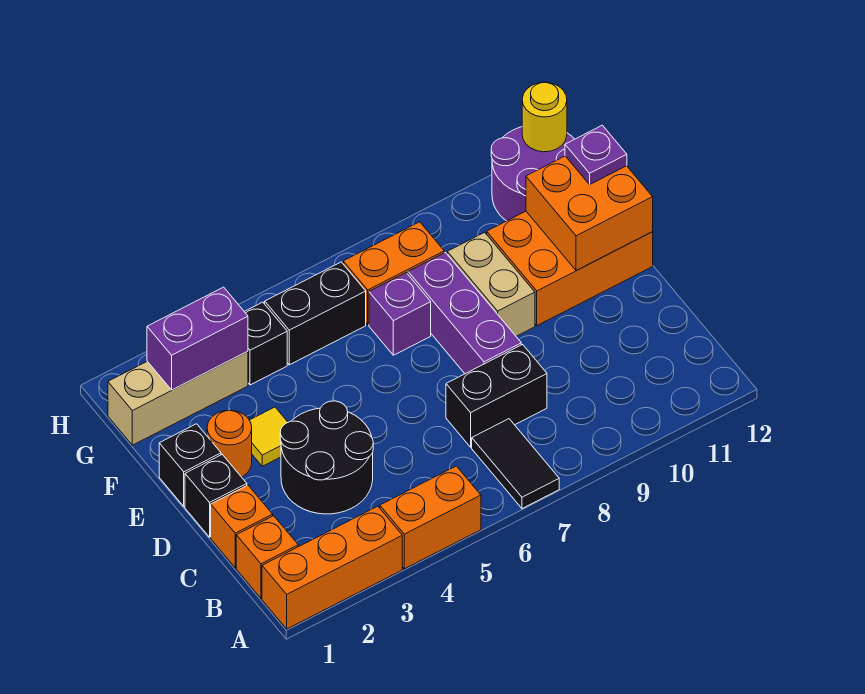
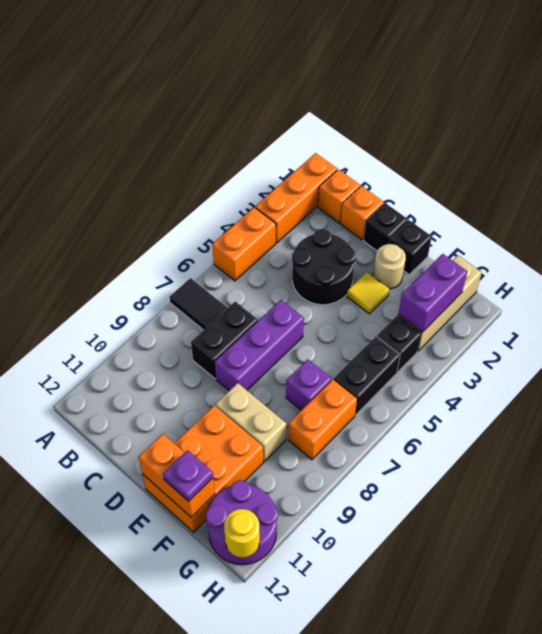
purple 1x3 brick [408,253,521,374] -> purple 1x3 brick turned to [215,300,304,391]
orange 1x1 round brick [207,410,252,477] -> tan 1x1 round brick [373,244,406,289]
orange 2x2 brick [526,156,653,271] -> orange 1x2 brick [139,434,215,517]

